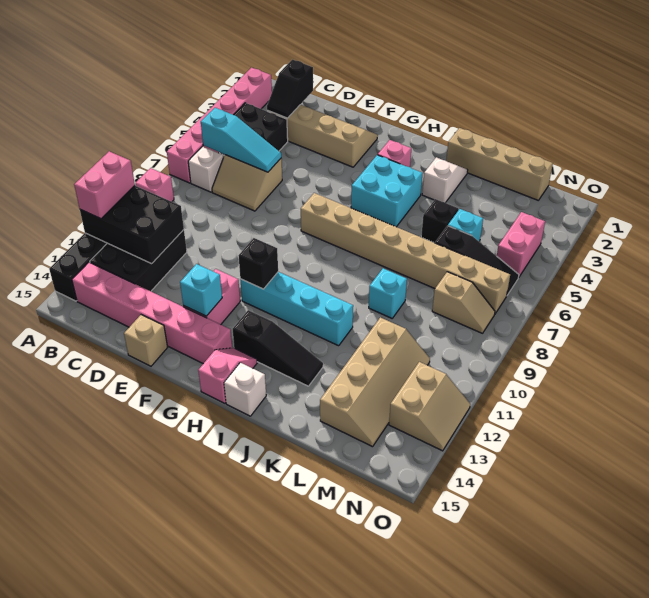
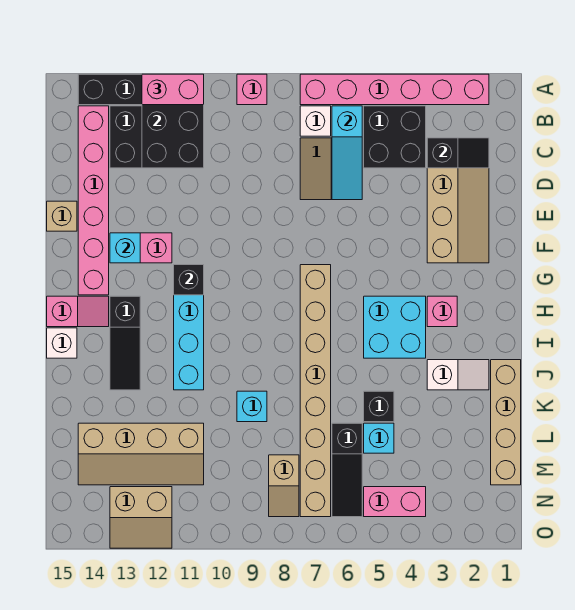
black 1x2 slope [267,60,313,118] -> black 1x2 slope turned to [427,138,489,168]

